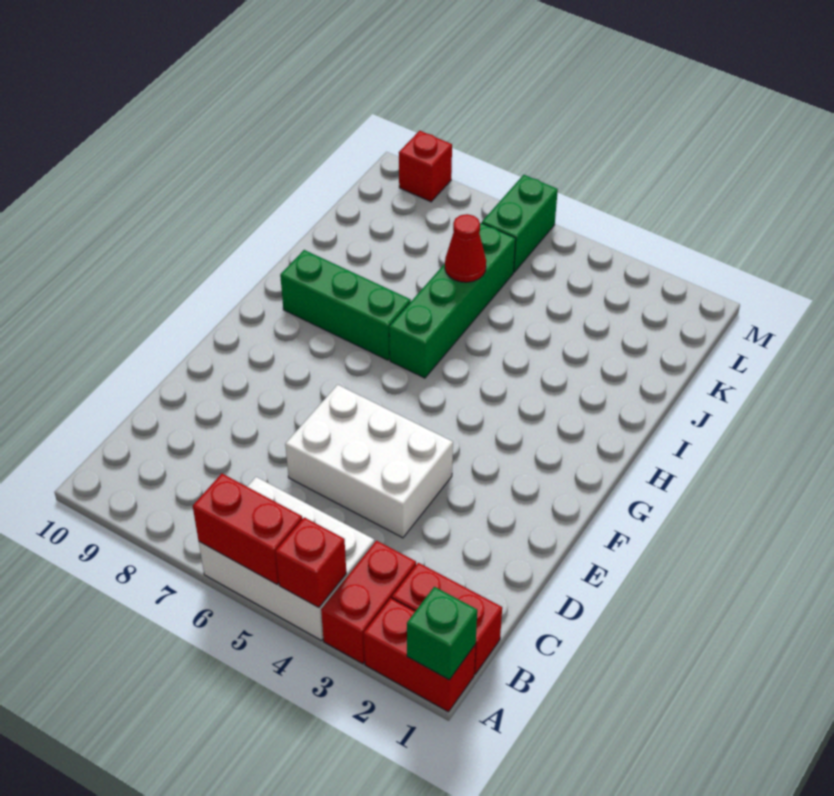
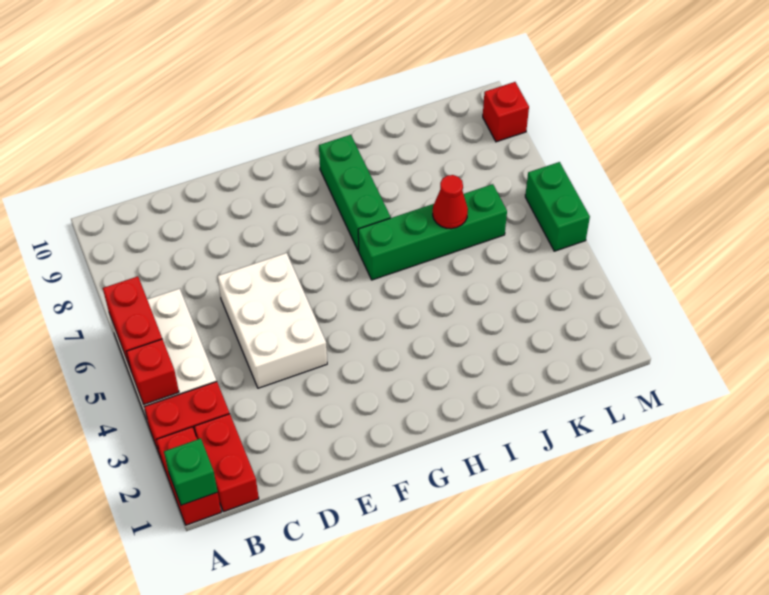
green 1x2 brick [482,175,558,272] -> green 1x2 brick turned to [525,162,590,251]

